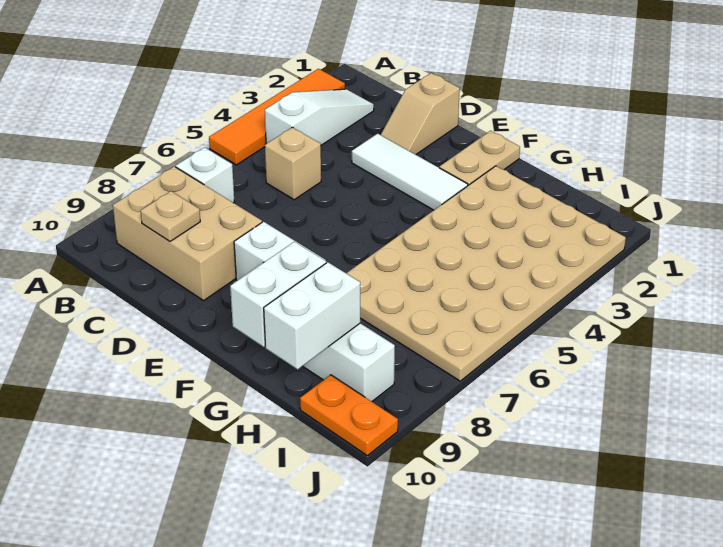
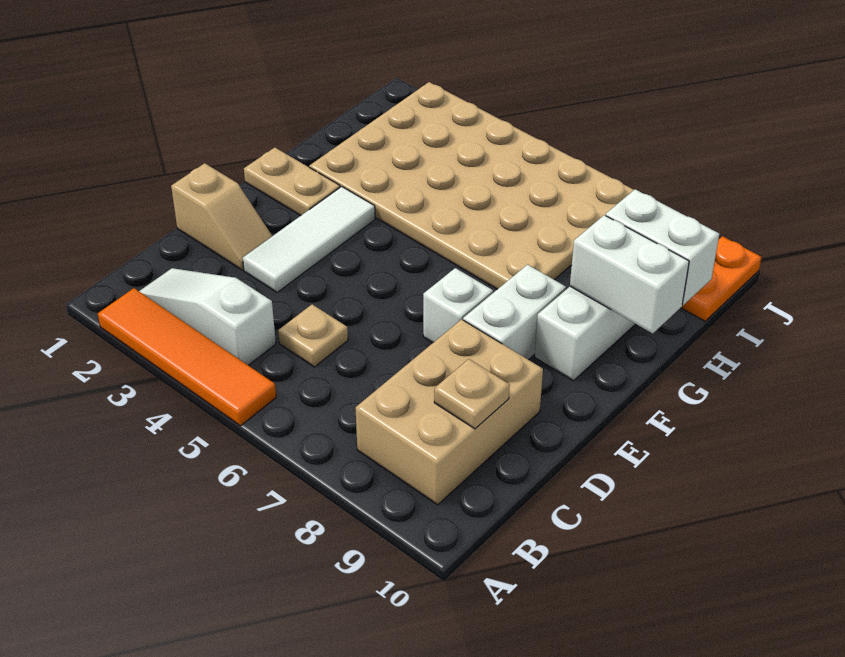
white 1x1 brick [176,147,234,203] -> white 1x1 brick moved to [423,268,493,343]
tan 1x1 brick [265,127,321,200] -> tan 1x1 plate [278,304,348,367]

